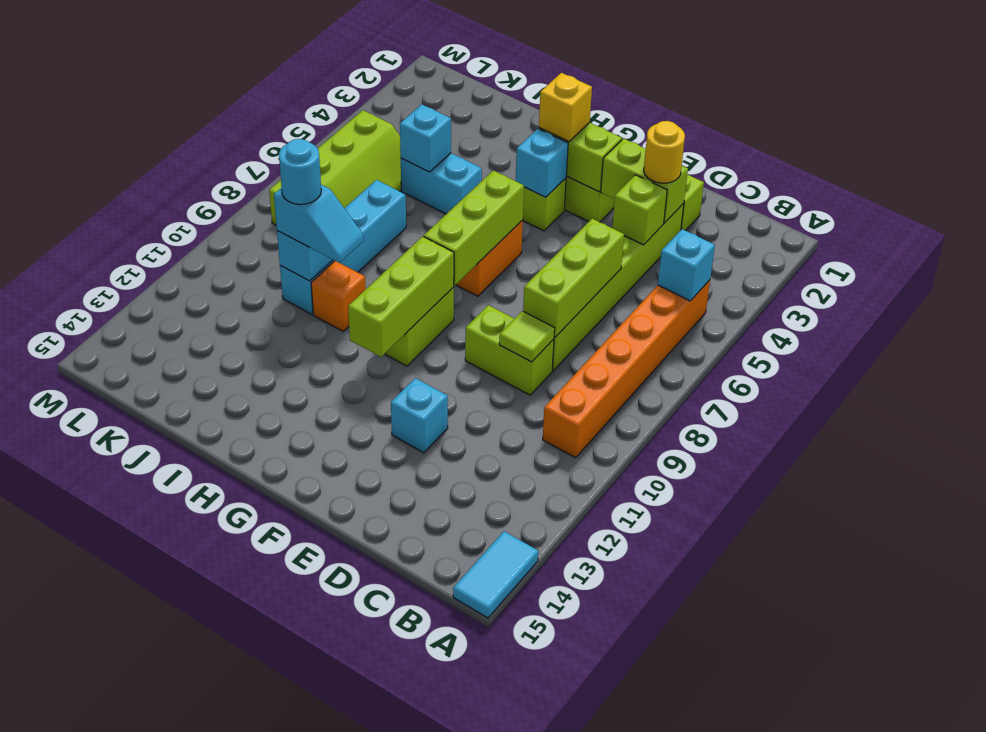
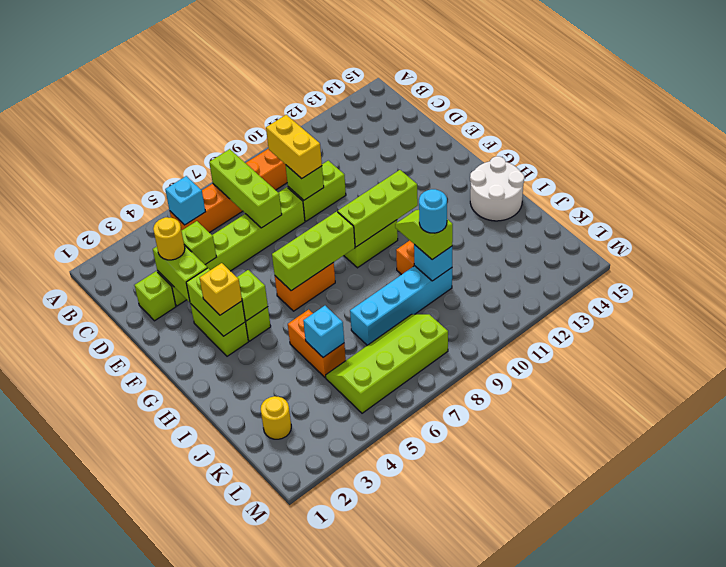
cyan 1x2 tile [453,531,538,618] -> none
none -> yellow 1x2 brick [266,115,322,179]
lime 1x3 brick [523,219,624,337] -> lime 1x3 brick turned to [209,149,282,228]
lime 1x2 brick [465,305,554,395] -> lime 1x2 brick turned to [288,161,346,221]
lime 1x1 tile [499,311,555,362] -> lime 1x1 brick [286,165,324,200]
cyan 1x1 brick [391,378,448,453] -> none
cyan 1x1 brick [516,129,568,197] -> lime 1x1 brick [237,270,268,321]
none -> white 2x2 round brick [470,156,524,221]
cyan 1x2 brick [401,153,482,214] -> orange 1x2 brick [288,310,346,377]
cyan 1x2 slope [274,185,364,263] -> lime 1x2 slope [395,210,453,260]
none -> yellow 1x1 round brick [261,396,291,439]

